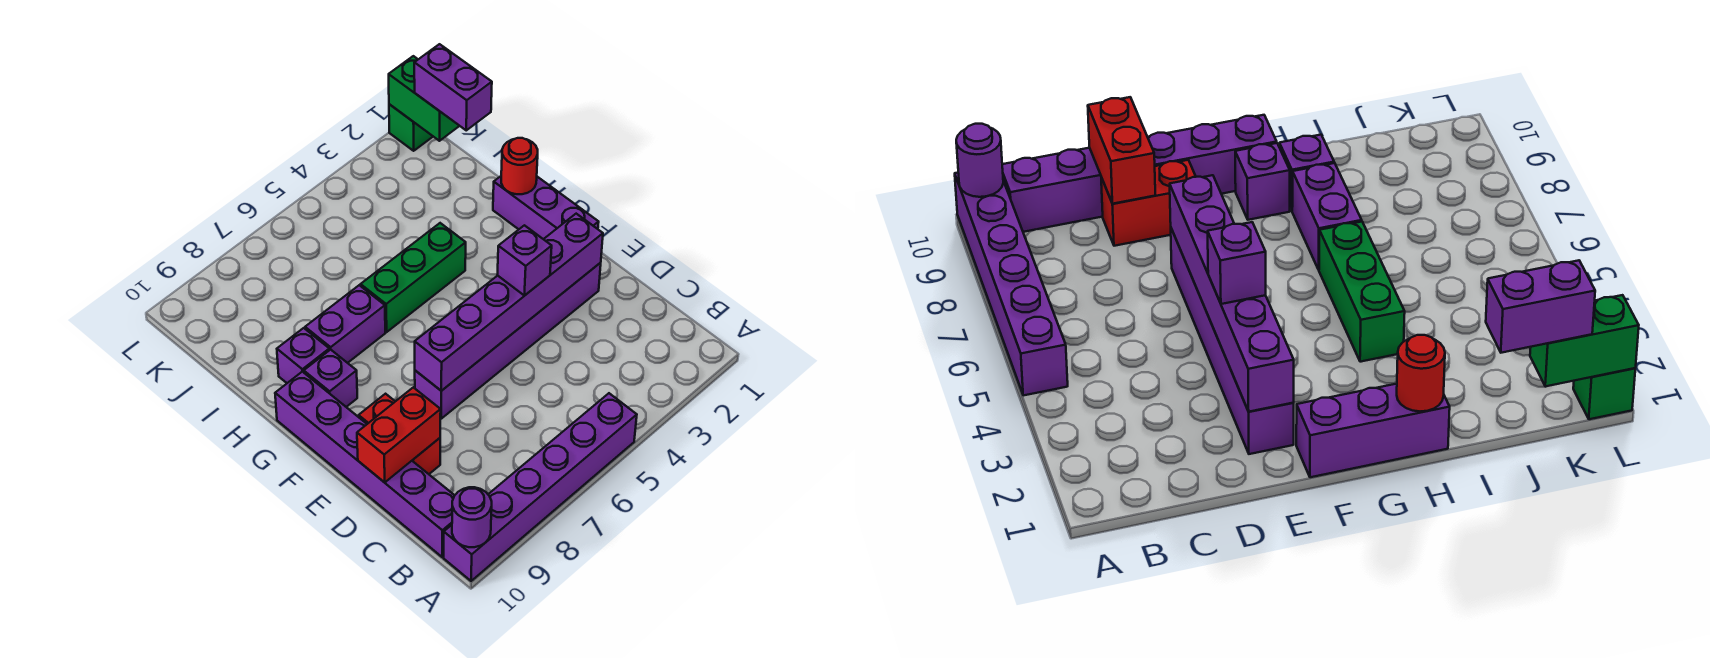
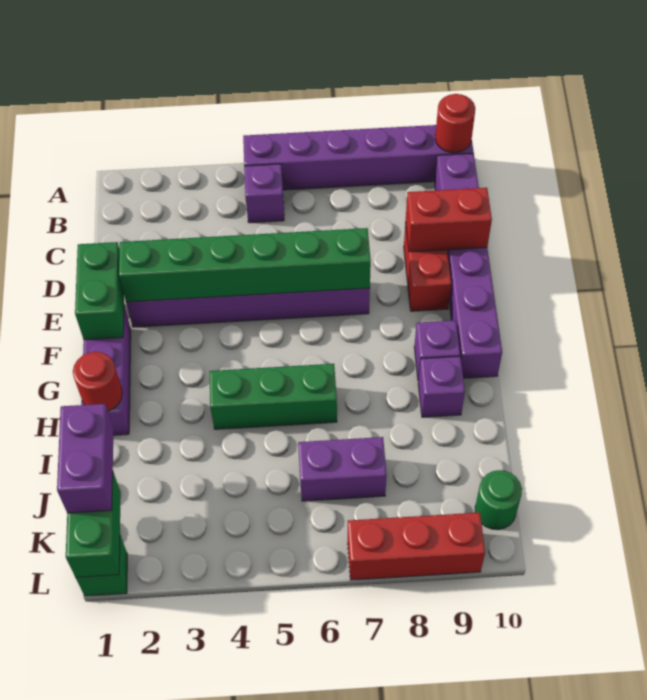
purple 1x1 round brick [452,487,492,547] -> red 1x1 round brick [435,94,475,153]
none -> green 1x2 brick [75,242,124,340]
purple 1x6 brick [415,214,603,391] -> green 1x6 brick [119,228,371,302]
purple 1x1 brick [498,225,552,296] -> purple 1x1 brick moved to [244,164,284,223]
purple 1x2 brick [305,285,385,363] -> purple 1x2 brick moved to [298,437,387,501]
none -> green 1x1 round brick [475,470,522,530]
none -> red 1x3 brick [348,513,485,580]

